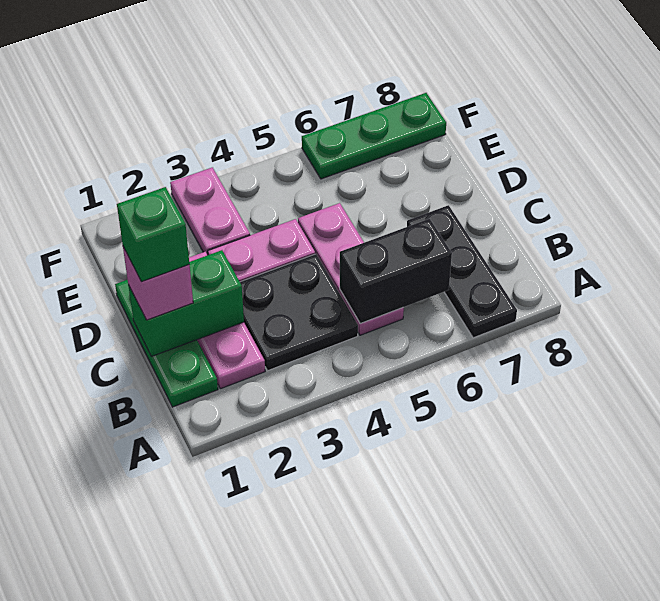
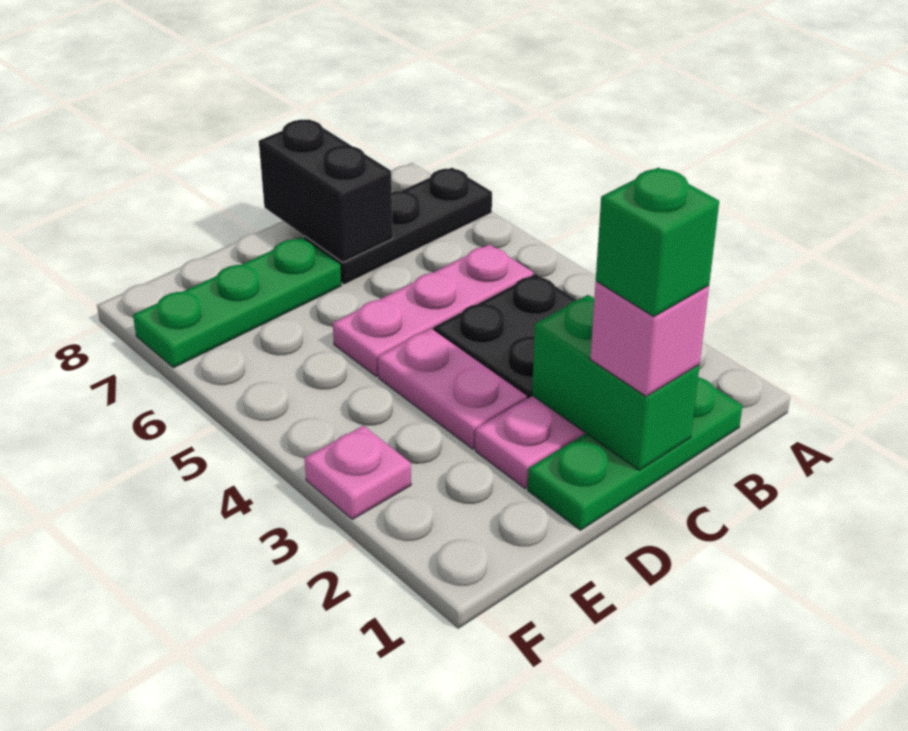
black 1x2 brick [340,219,452,324] -> black 1x2 brick moved to [259,119,393,262]
pink 1x2 plate [170,167,250,255] -> pink 1x1 plate [304,425,411,519]
green 1x3 plate [302,93,446,179] -> green 1x3 plate turned to [133,237,341,368]

